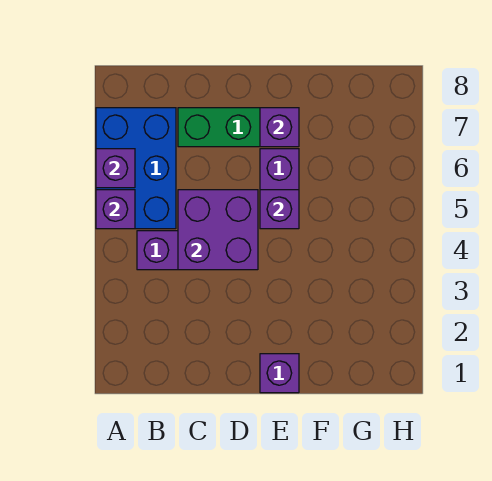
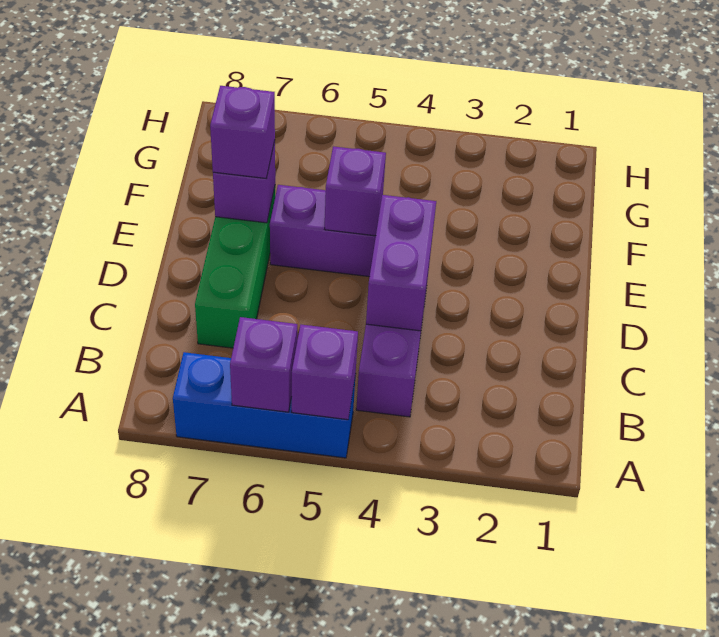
blue 2x3 brick [96,108,176,229] -> blue 1x3 brick [173,352,356,458]
purple 2x2 brick [178,190,258,270] -> purple 1x2 brick [366,195,436,331]
purple 1x1 brick [260,354,299,393] -> purple 1x1 brick moved to [210,86,275,178]

